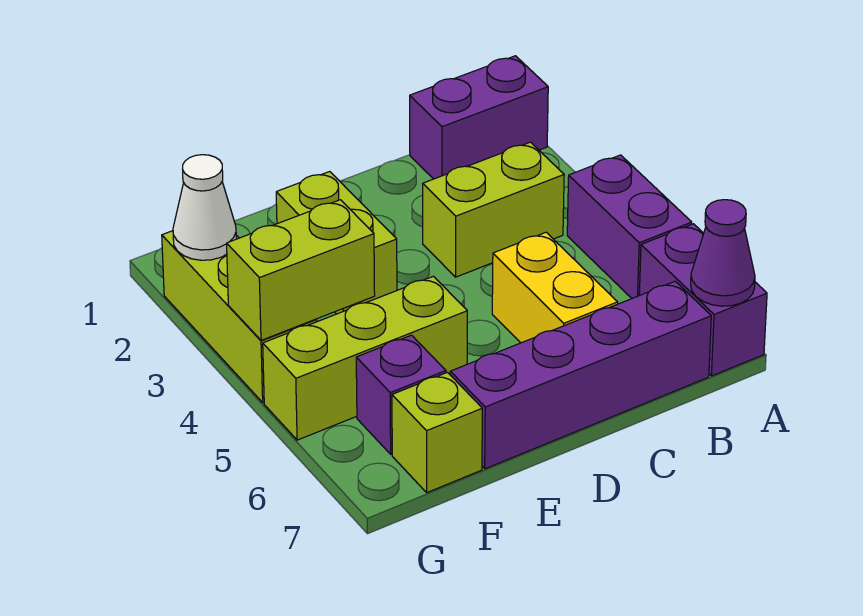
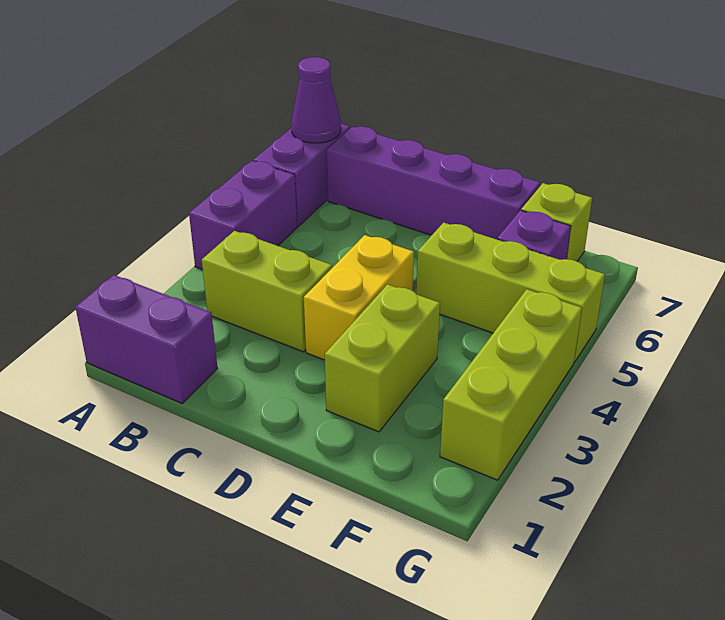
yellow 1x2 brick [492,232,618,343] -> yellow 1x2 brick moved to [304,235,414,360]
lime 1x2 brick [227,200,375,340] -> none
white 1x1 cone [173,155,236,260] -> none

